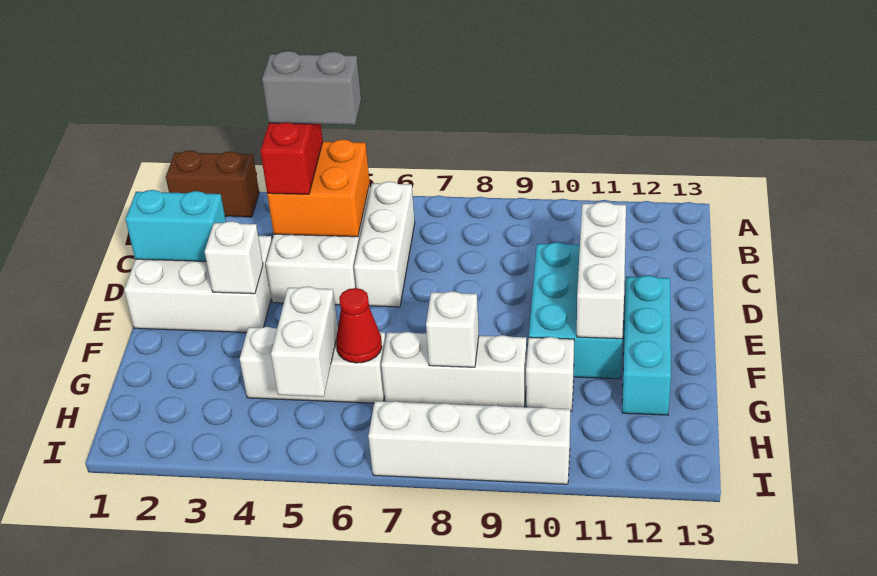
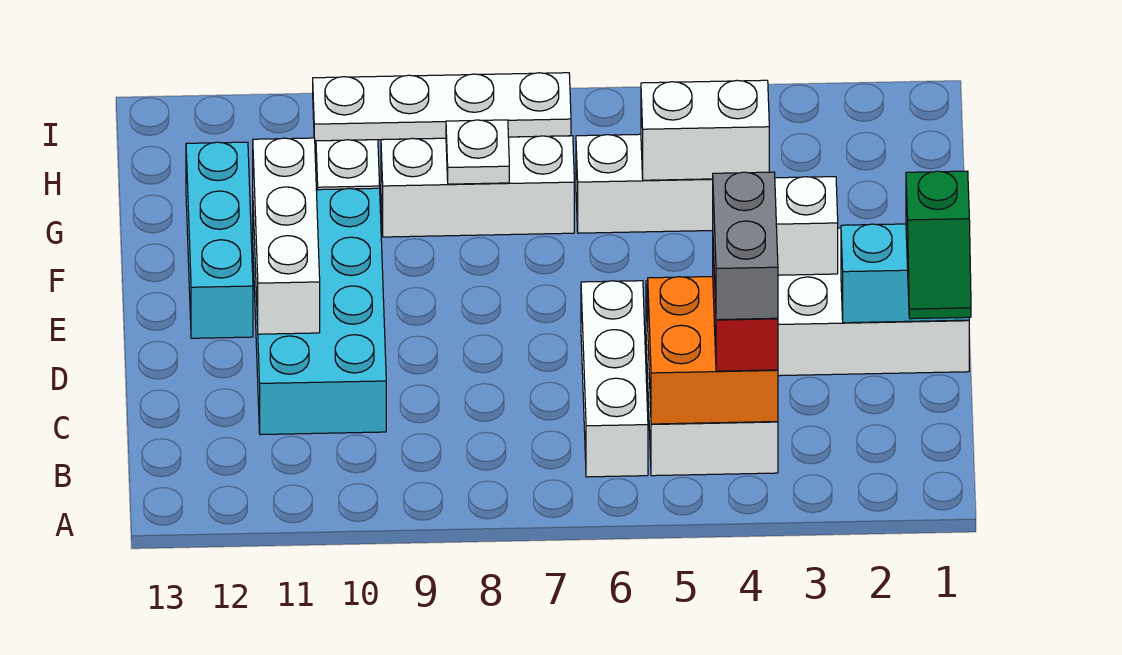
brown 1x2 brick [166,150,259,217] -> none
grey 1x2 brick [262,51,361,125] -> grey 1x2 brick turned to [713,172,778,320]
none -> green 1x2 slope [906,171,971,319]
cyan 2x3 brick [529,242,622,379] -> cyan 2x4 brick [253,188,386,435]
white 1x2 brick [271,286,338,397] -> white 1x2 brick turned to [641,80,769,180]
red 1x1 cone [336,288,382,363] -> none
white 1x1 brick [426,291,479,367] -> white 1x1 plate [446,120,509,184]
white 1x4 brick [368,401,570,484] -> white 1x4 plate [313,73,571,141]

